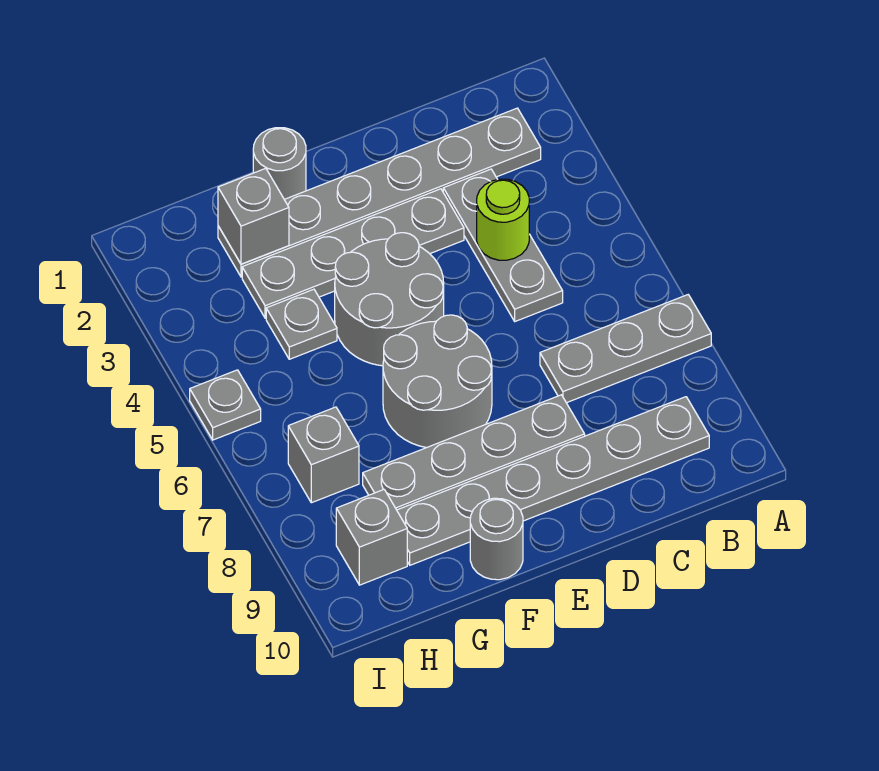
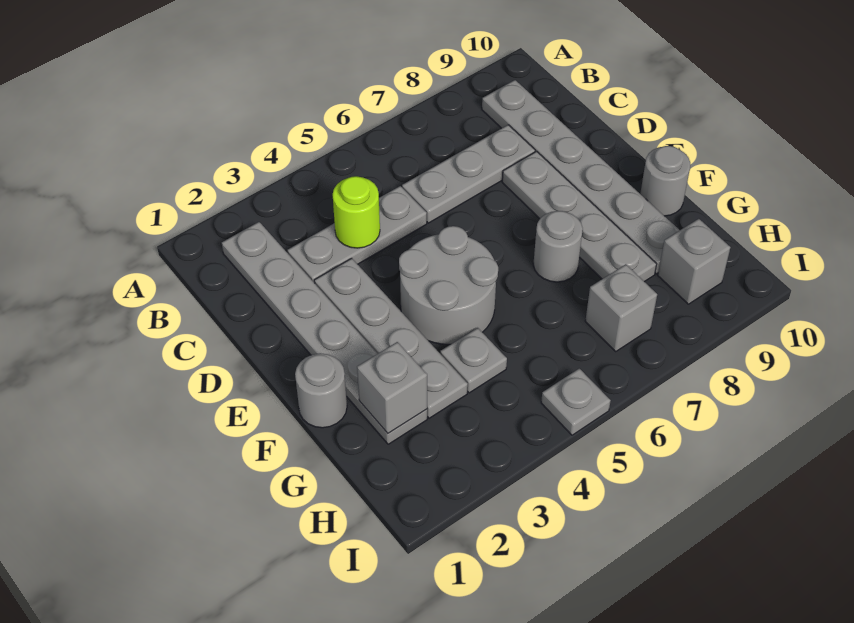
grey 1x3 plate [540,295,711,403] -> grey 1x3 plate turned to [402,125,535,223]
grey 2x2 round brick [383,315,492,448] -> grey 1x1 round brick [533,211,583,282]

